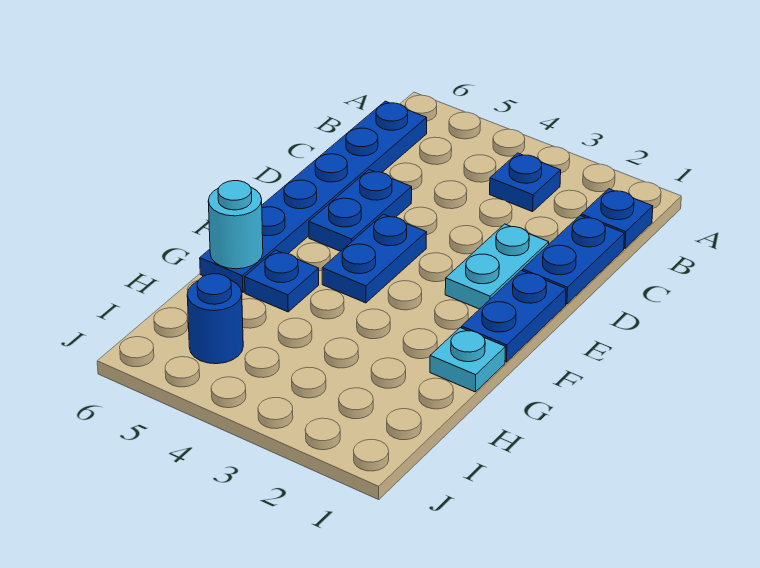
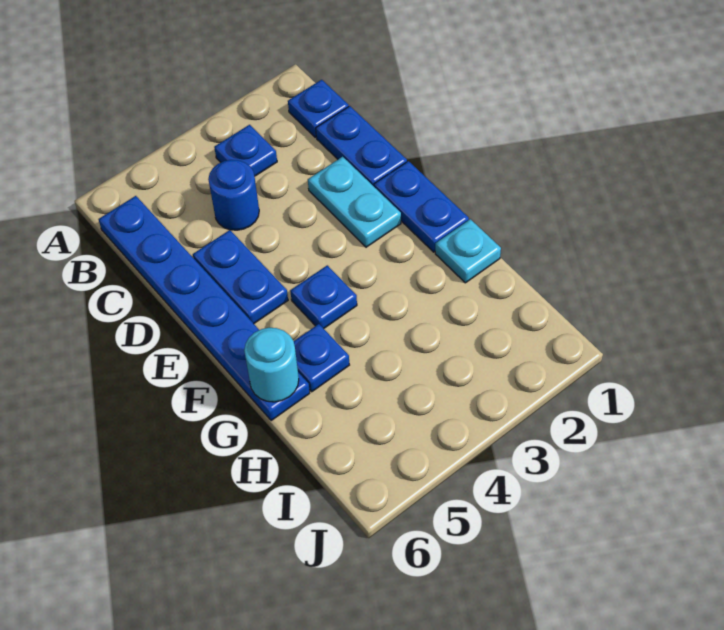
blue 1x2 plate [322,214,427,303] -> blue 1x1 plate [290,265,357,329]
blue 1x1 round brick [187,274,243,364] -> blue 1x1 round brick moved to [208,160,259,230]

